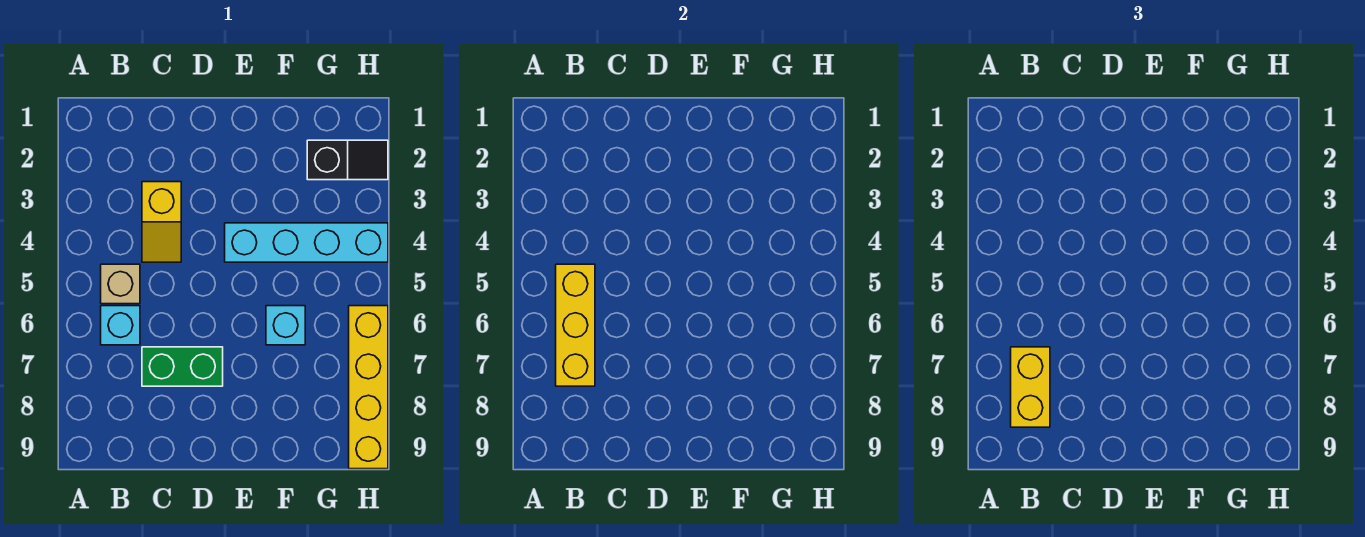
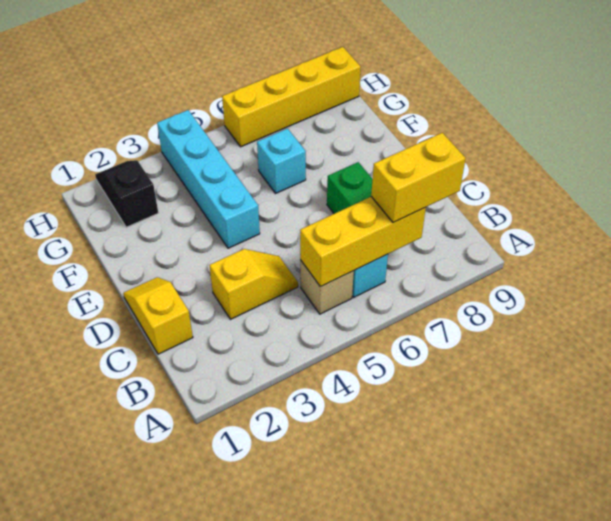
none -> yellow 1x2 slope [123,277,193,354]

